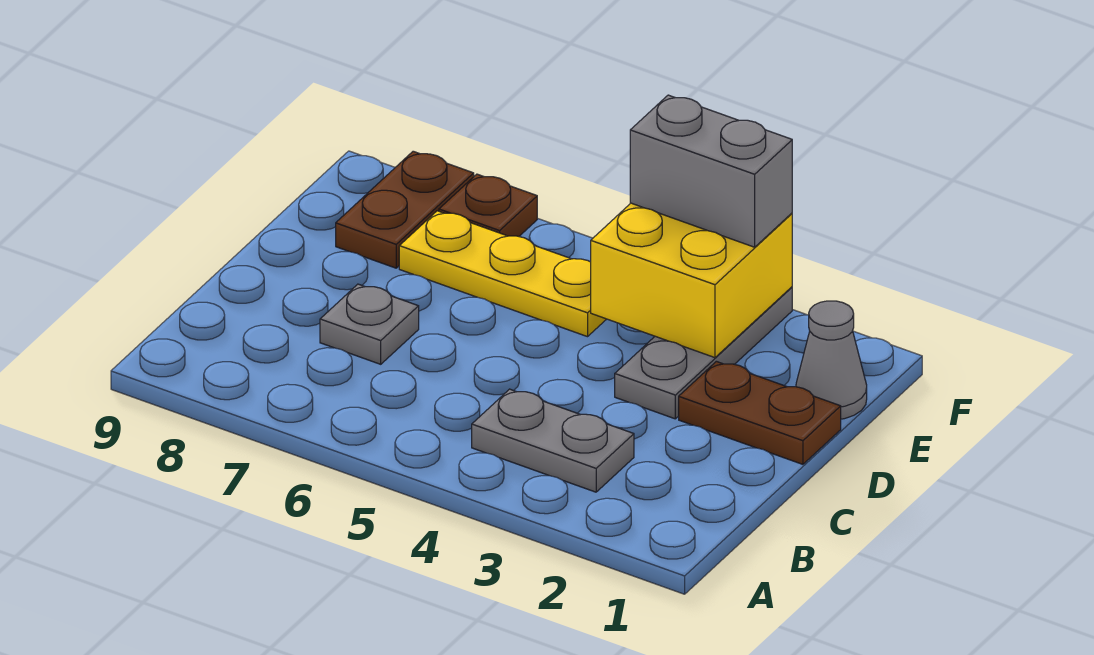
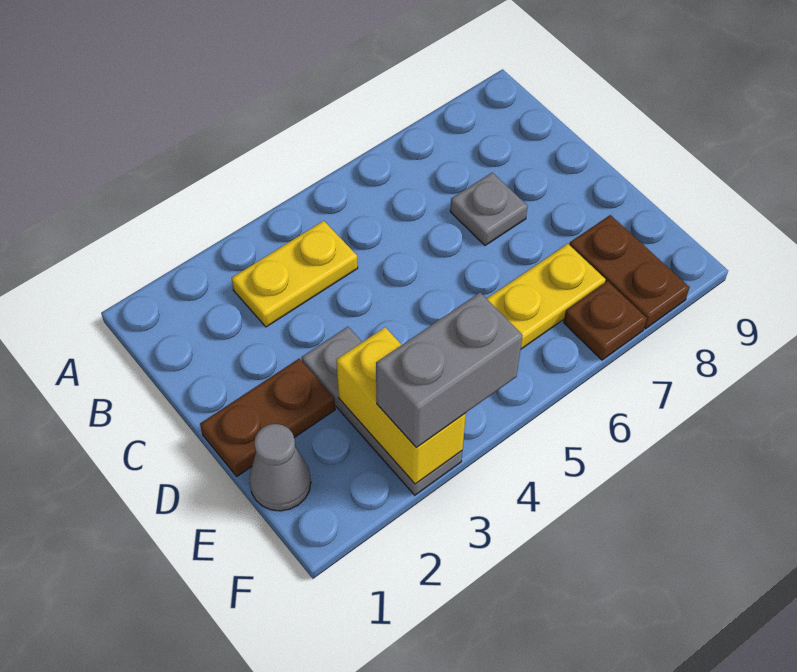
grey 1x2 plate [472,389,634,492] -> yellow 1x2 plate [232,221,358,327]
yellow 2x2 brick [591,203,792,358] -> yellow 1x2 brick [336,327,466,484]

